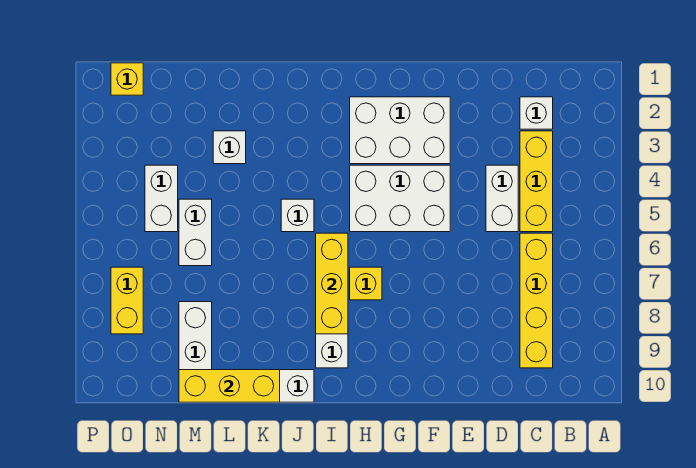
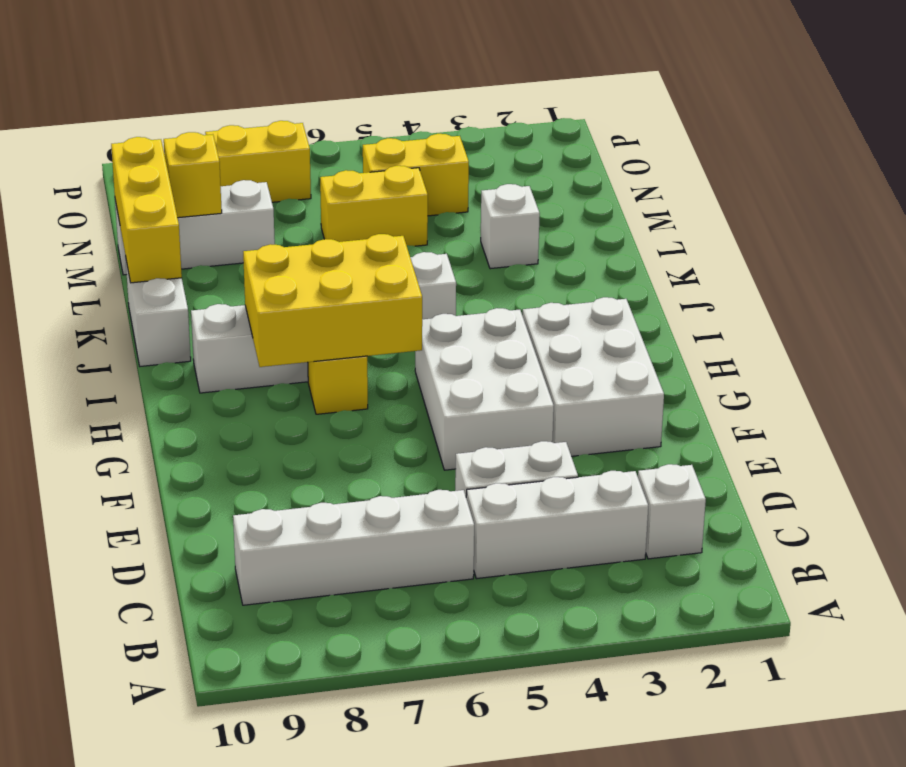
yellow 1x3 brick [520,131,553,232] -> white 1x3 brick [466,471,648,579]
yellow 1x4 brick [520,233,553,368] -> white 1x4 brick [233,490,474,605]
yellow 1x3 brick [316,233,348,334] -> yellow 2x3 brick [243,234,422,367]
white 1x2 brick [179,199,212,266] -> yellow 1x2 brick [320,166,428,246]
white 1x2 brick [145,165,178,232] -> yellow 1x2 brick [363,134,469,216]
yellow 1x1 brick [111,63,143,95] -> yellow 1x1 brick moved to [164,132,222,218]

